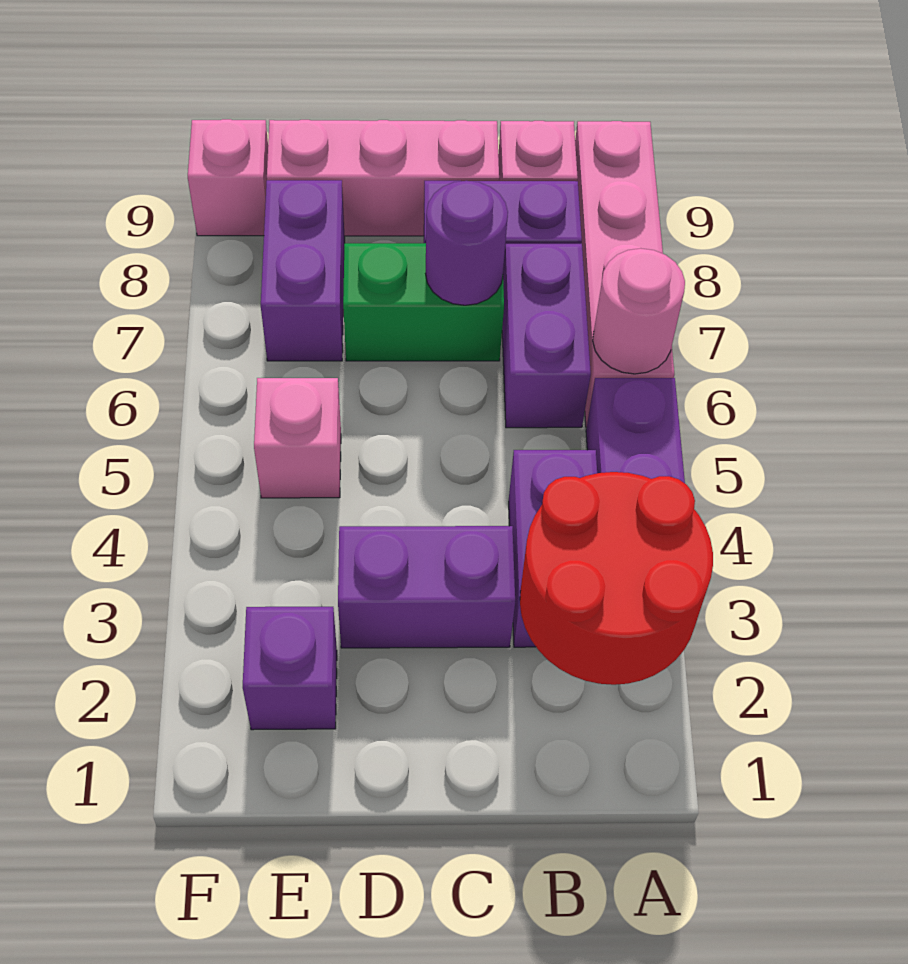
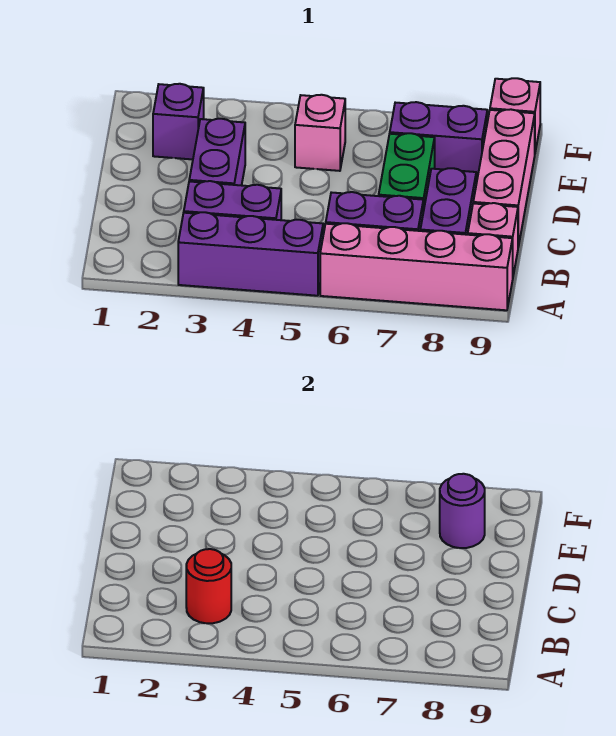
red 2x2 round brick [520,472,713,685] -> red 1x1 round brick [186,549,231,623]
pink 1x1 round brick [593,248,685,374] -> none
purple 1x1 round brick [426,181,508,305] -> purple 1x1 round brick moved to [440,474,485,548]

